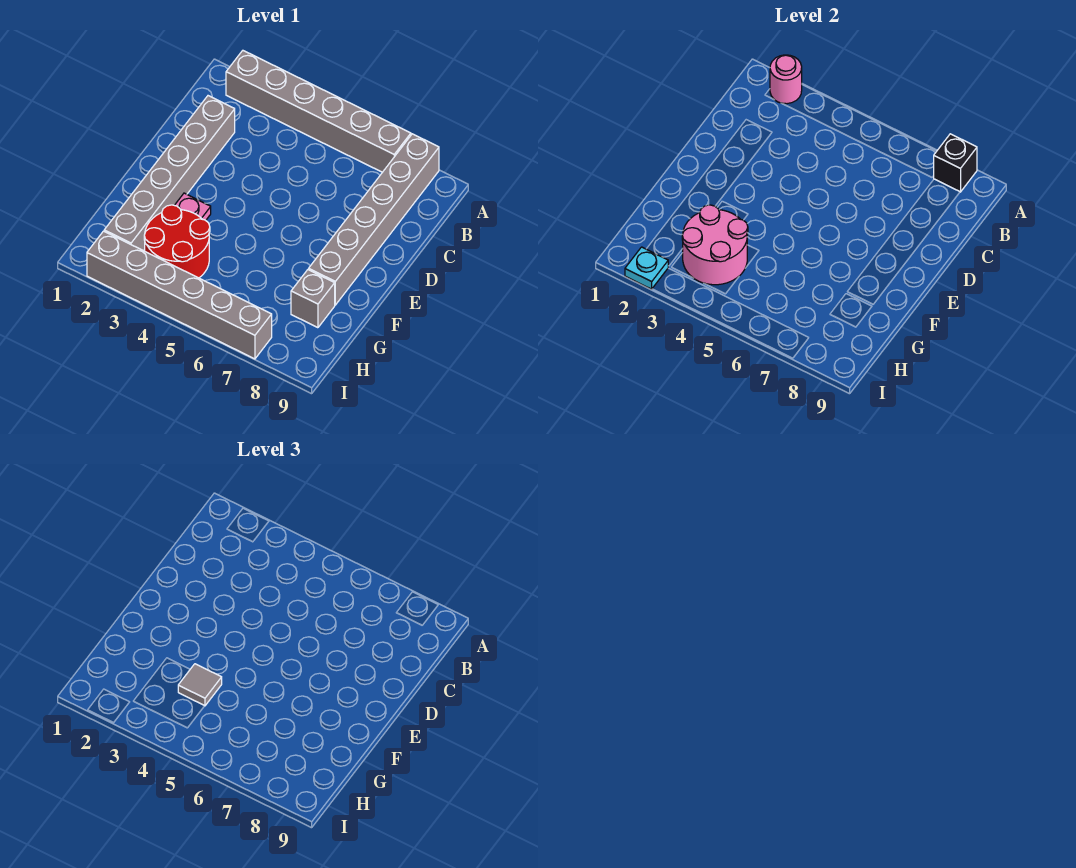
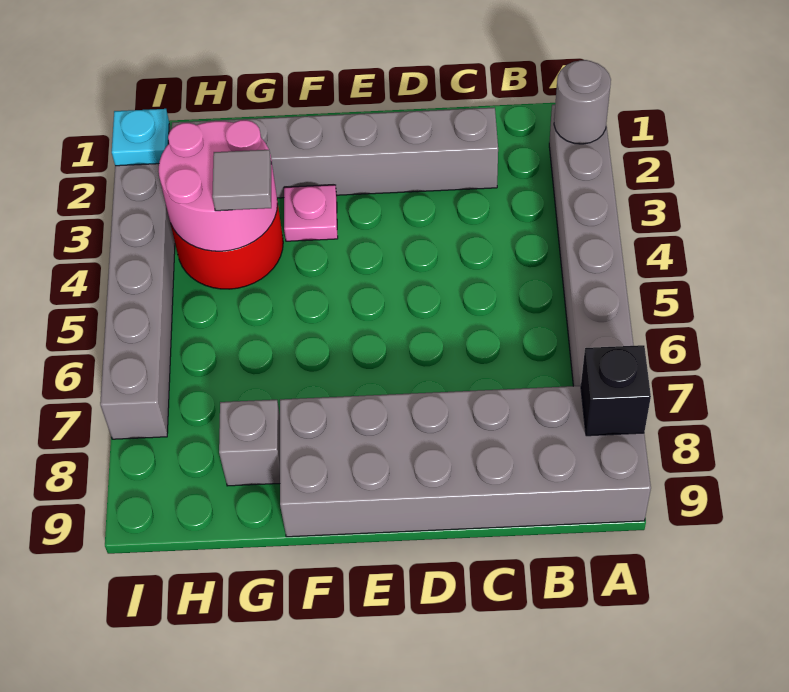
pink 1x1 round brick [770,55,802,104] -> grey 1x1 round brick [554,60,611,144]
grey 1x6 brick [309,134,439,305] -> grey 2x6 brick [280,386,651,537]

